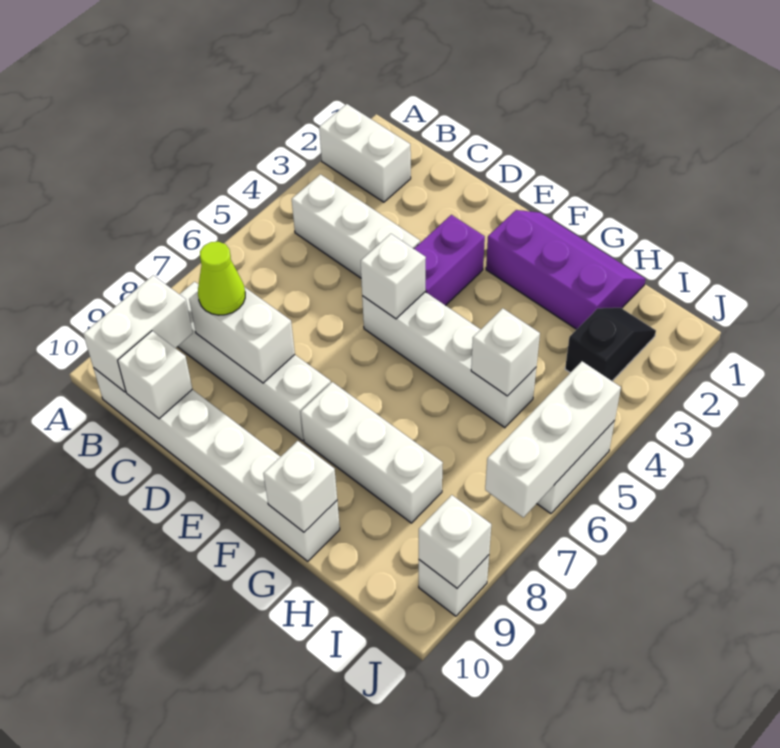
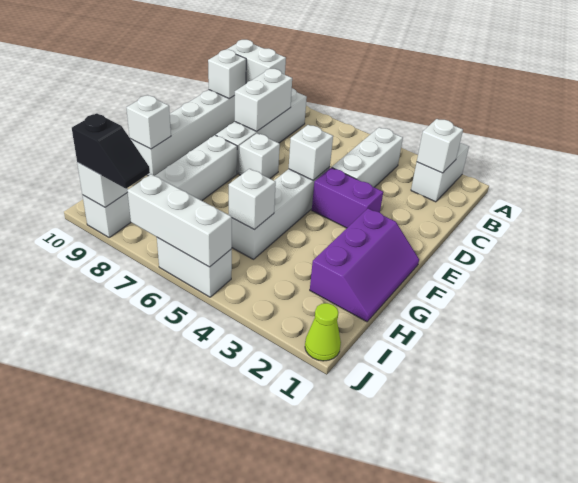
none -> white 1x1 brick [417,119,463,173]
lime 1x1 cone [198,242,245,315] -> lime 1x1 cone moved to [305,303,341,361]
none -> white 1x1 brick [239,133,280,178]
black 1x2 slope [565,308,656,381] -> black 1x2 slope moved to [72,113,150,189]

